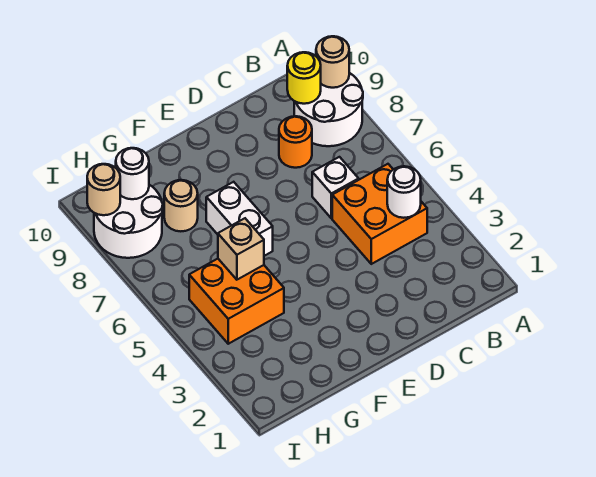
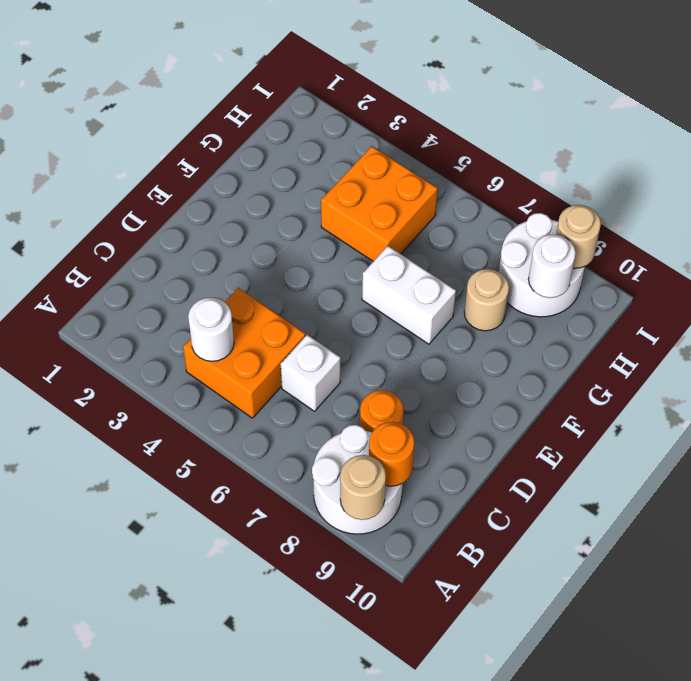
yellow 1x1 round brick [287,52,321,104] -> orange 1x1 round brick [369,422,414,486]
tan 1x1 brick [218,218,264,280] -> none

